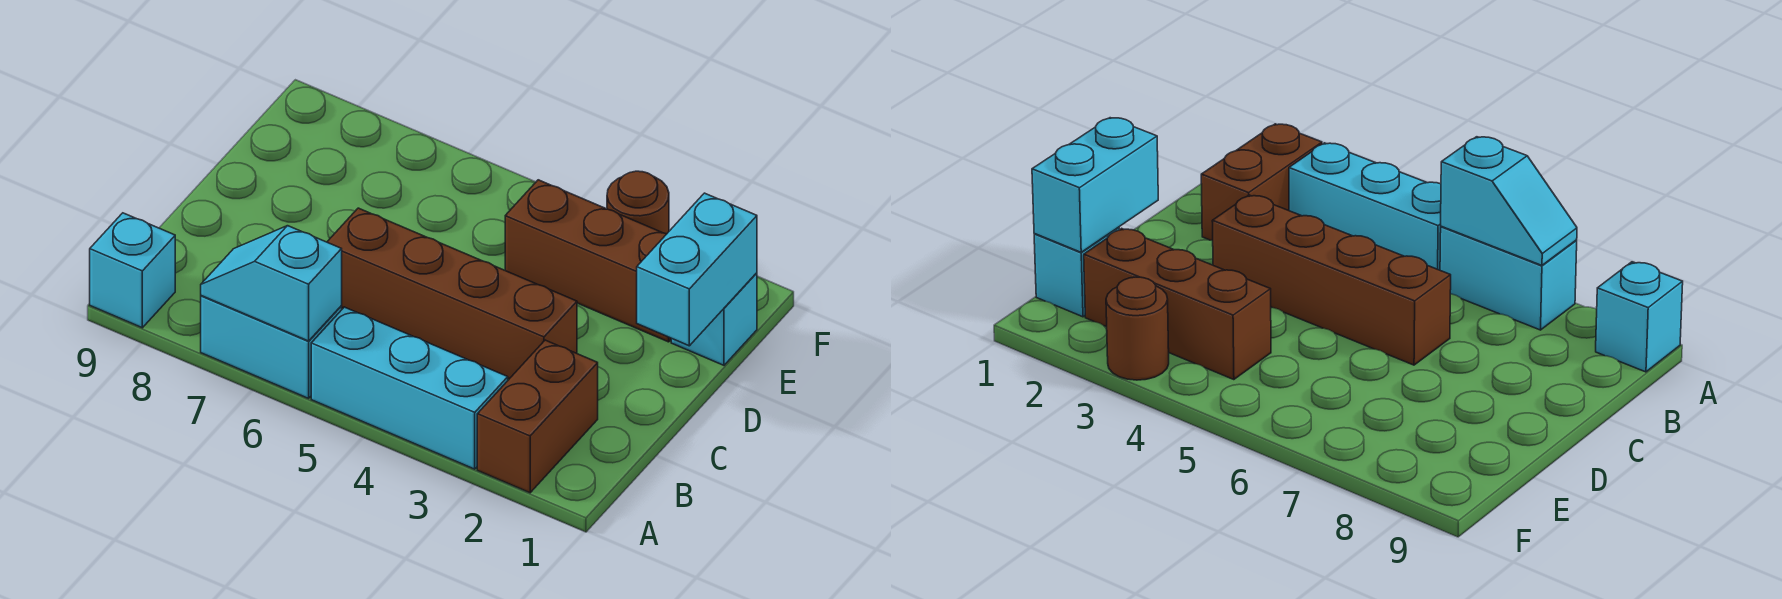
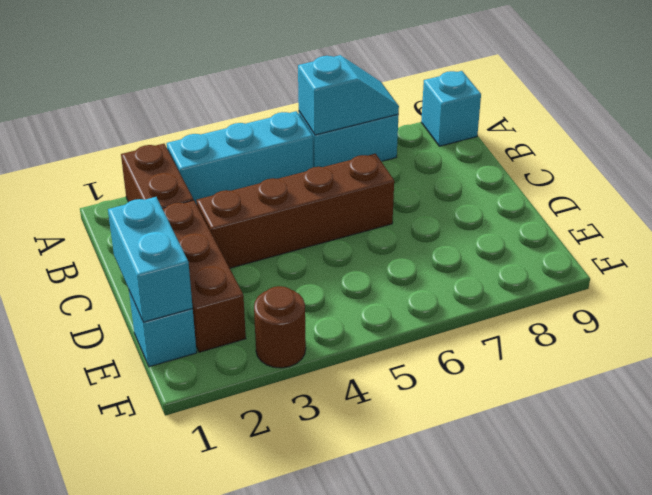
brown 1x3 brick [505,180,671,342] -> brown 1x3 brick turned to [162,200,246,352]

